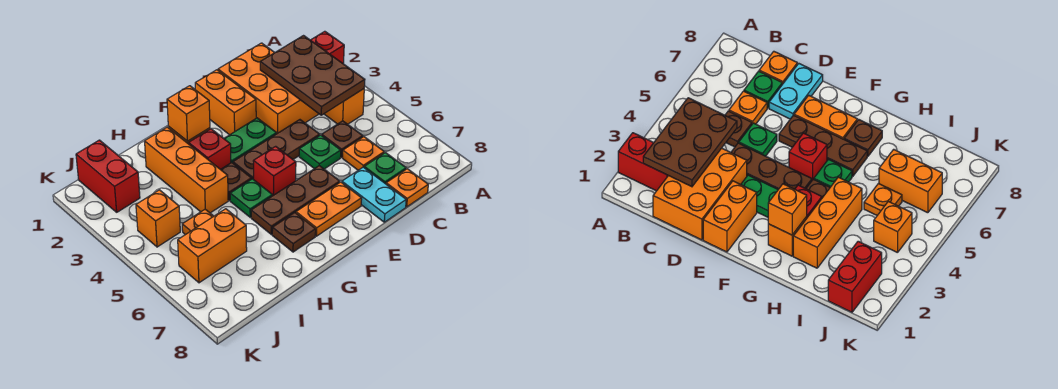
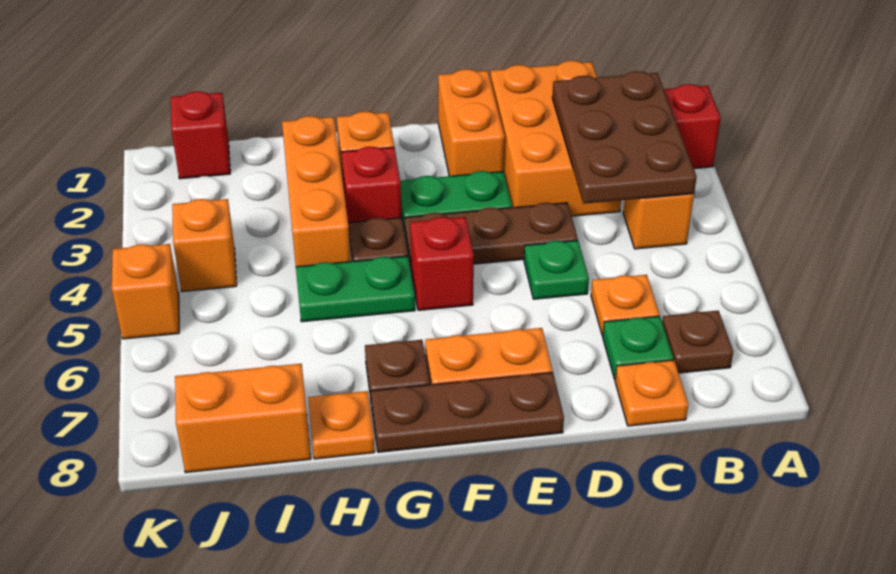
brown 1x1 plate [322,121,363,158] -> brown 1x1 plate moved to [662,311,733,373]
cyan 1x2 plate [342,167,406,222] -> none
brown 1x3 plate [251,166,340,235] -> brown 1x3 plate moved to [371,372,564,452]
orange 1x1 brick [167,86,210,141] -> orange 1x1 brick moved to [112,244,179,339]
green 1x1 plate [230,179,272,217] -> green 1x2 plate [296,256,415,322]
orange 1x1 plate [182,209,214,235] -> orange 1x1 plate moved to [308,391,375,459]
orange 1x2 brick [178,209,247,283] -> orange 1x2 brick moved to [175,364,311,473]
red 1x2 brick [76,140,140,212] -> red 1x1 brick [171,91,230,179]

